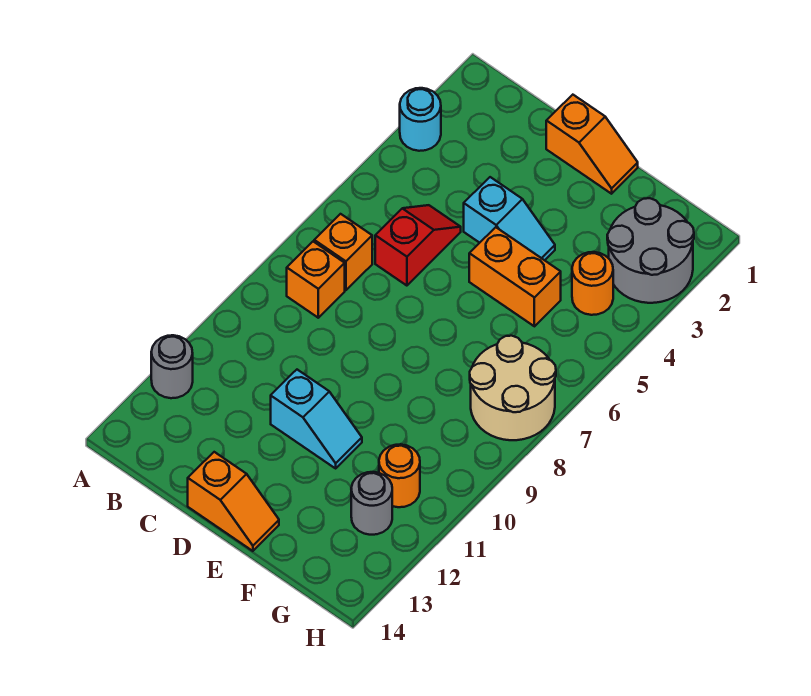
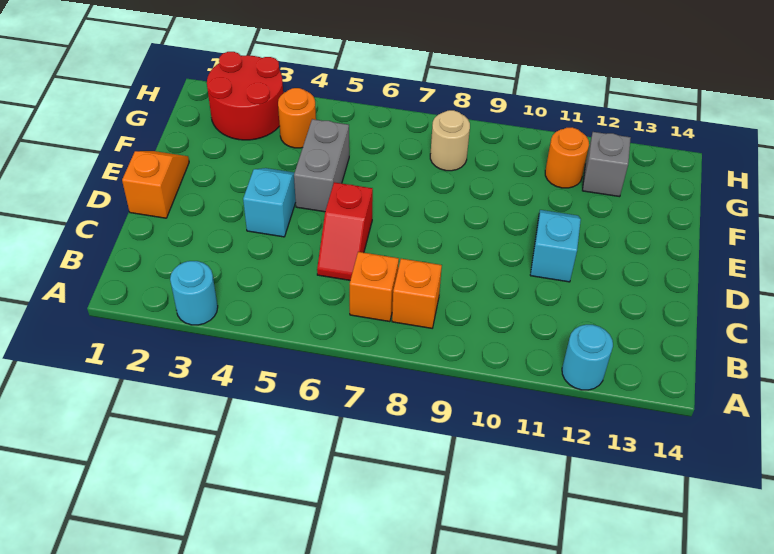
grey 1x1 round brick [151,335,193,398] -> cyan 1x1 round brick [562,325,613,390]
red 1x2 slope [375,205,461,286] -> red 1x2 slope turned to [317,182,373,280]
orange 1x2 slope [188,452,279,551] -> none
orange 1x2 brick [469,227,561,326] -> grey 1x2 brick [294,119,349,212]
grey 2x2 round brick [607,198,694,303] -> red 2x2 round brick [207,52,283,140]
tan 2x2 round brick [470,336,556,440] -> tan 1x1 round brick [430,110,470,171]
grey 1x1 round brick [351,472,392,535] -> grey 1x1 brick [582,132,631,197]

